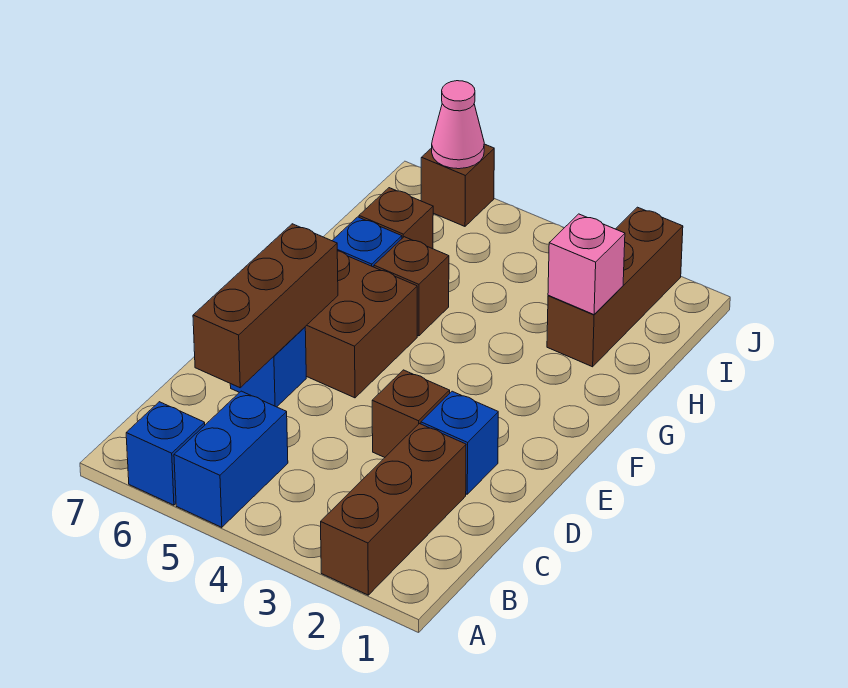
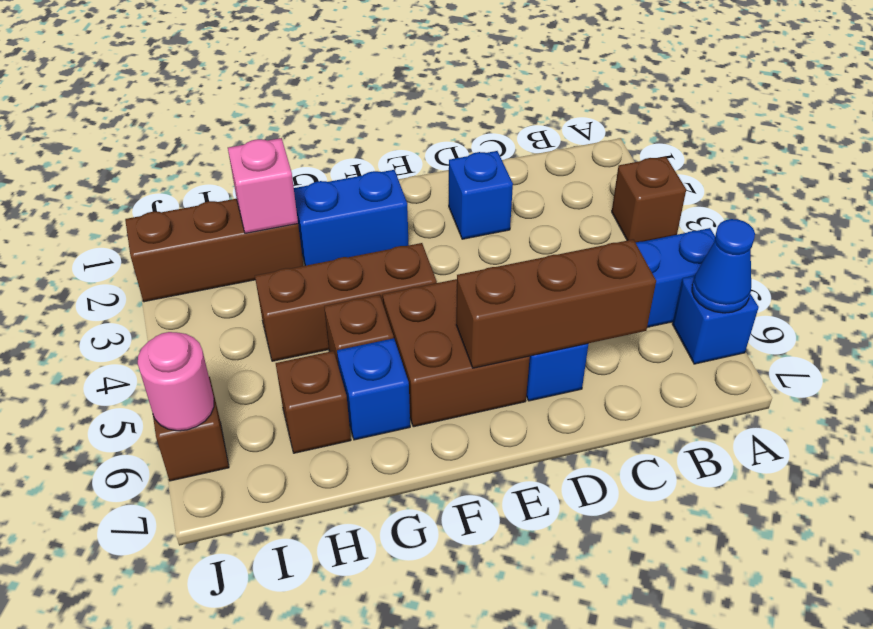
brown 1x3 brick [321,424,466,595] -> brown 1x3 brick moved to [255,243,437,361]
none -> blue 1x1 cone [692,219,755,313]
brown 1x1 brick [372,370,450,457] -> brown 1x1 brick moved to [612,156,686,243]
none -> blue 1x2 brick [294,170,409,266]
pink 1x1 cone [432,81,484,169] -> pink 1x1 round brick [138,332,214,431]

